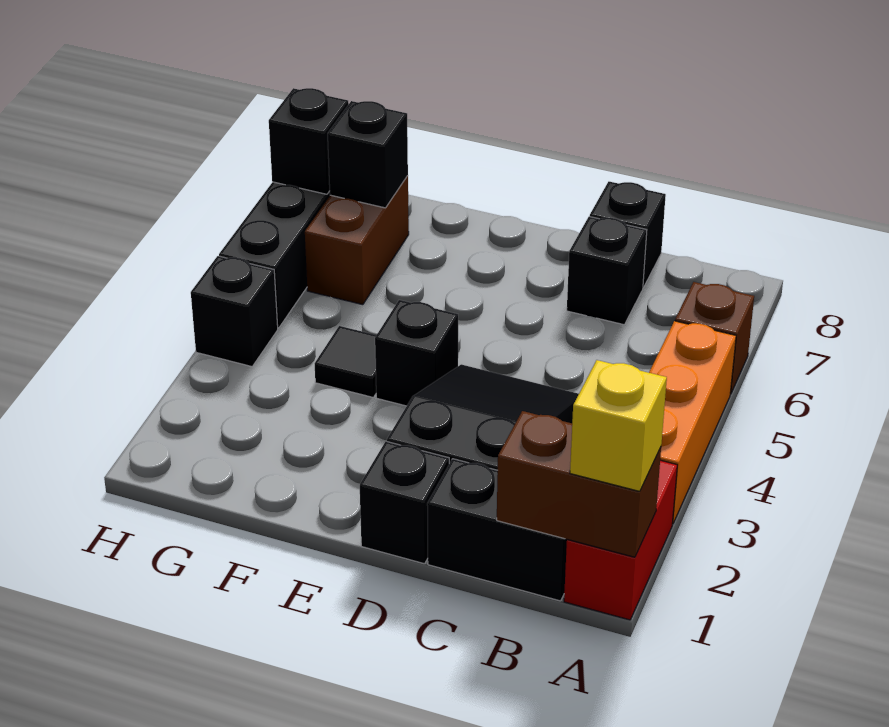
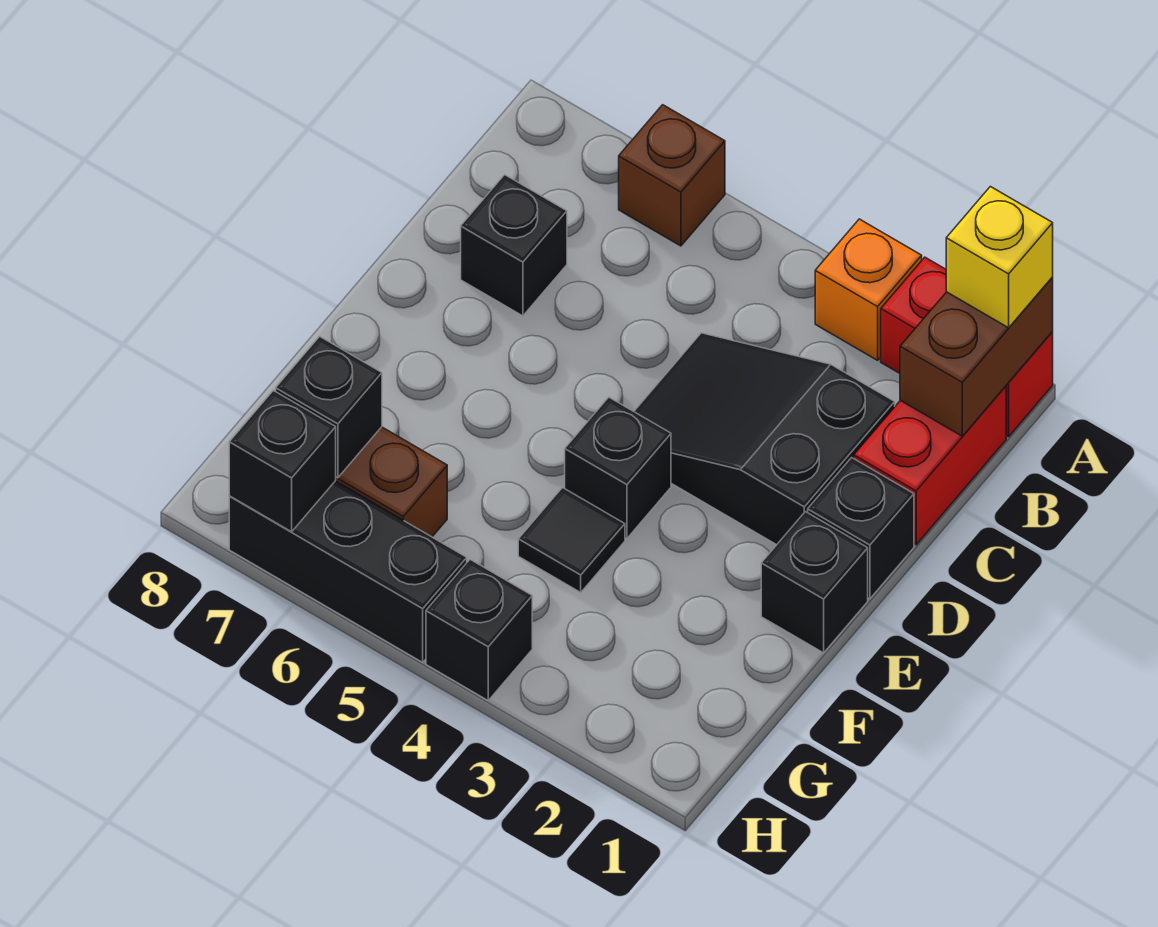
orange 1x3 brick [649,321,736,524] -> orange 1x1 brick [815,219,922,360]
black 1x2 brick [427,459,567,601] -> red 1x2 brick [854,386,1006,545]
black 1x1 brick [590,182,666,287] -> black 1x1 brick moved to [761,512,868,653]

